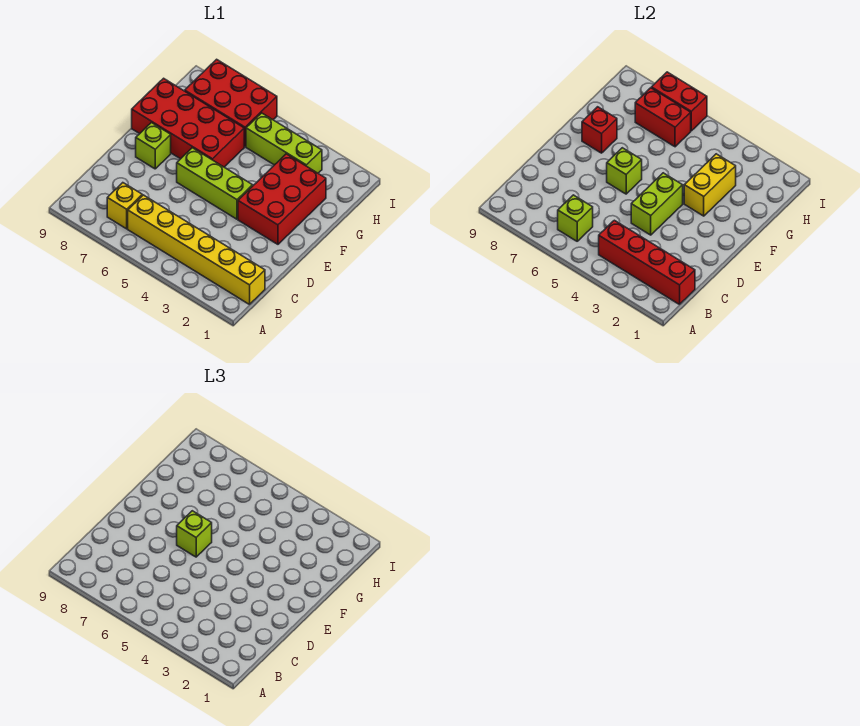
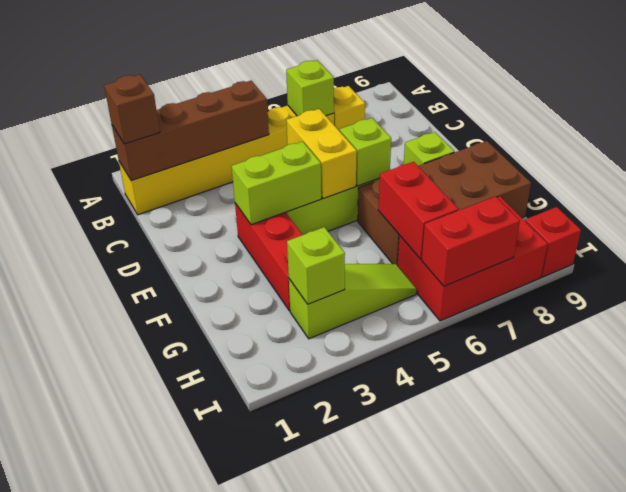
red 1x4 brick [599,220,695,304] -> brown 1x4 brick [112,81,269,181]
none -> brown 1x1 brick [104,75,160,144]
lime 1x2 brick [631,173,683,235] -> lime 1x2 brick turned to [231,142,321,225]
red 2x3 brick [238,154,326,244] -> red 1x3 brick [235,203,302,311]
lime 1x1 brick [177,511,212,557] -> lime 1x1 brick moved to [287,227,345,304]
yellow 1x2 brick [684,154,736,216] -> yellow 1x2 brick moved to [287,109,357,199]
red 2x4 brick [132,78,244,167] -> brown 2x4 brick [358,141,531,265]
red 1x1 brick [582,107,617,153] -> red 1x1 brick moved to [525,207,581,277]
lime 1x3 brick [246,113,322,173] -> lime 1x3 slope [289,264,416,339]
red 1x2 brick [635,88,691,147] -> red 1x2 brick turned to [378,162,459,259]

